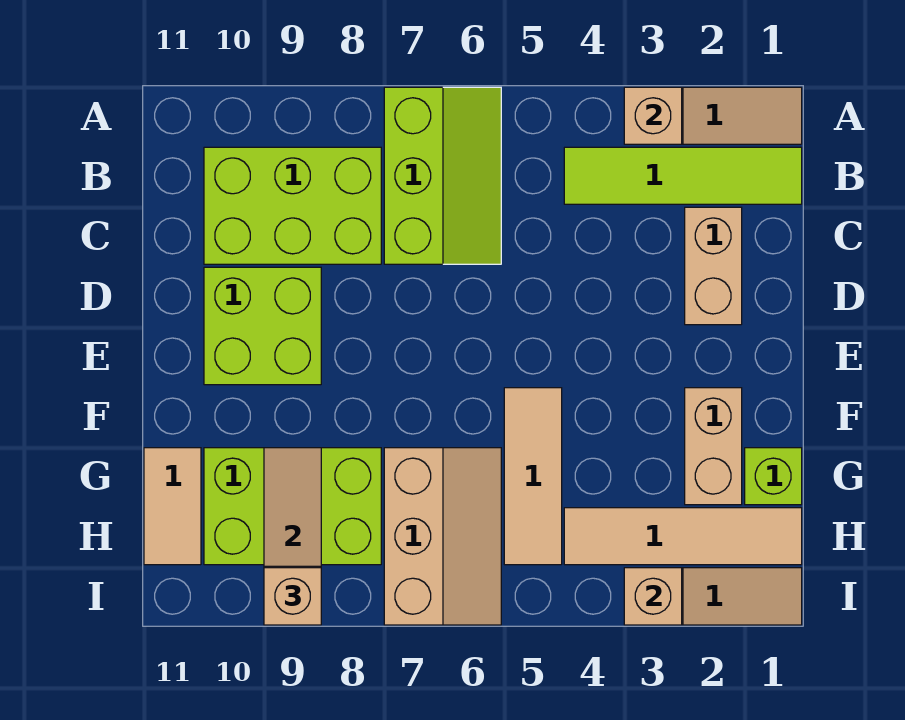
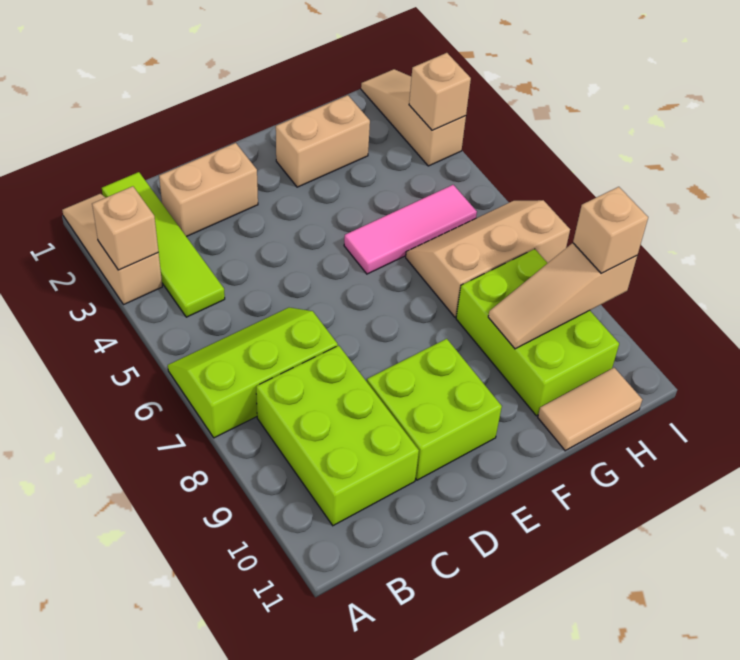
tan 1x3 tile [504,388,562,565] -> pink 1x3 tile [344,185,477,274]
lime 1x1 brick [745,448,802,505] -> none
tan 1x4 tile [564,508,802,565] -> none

